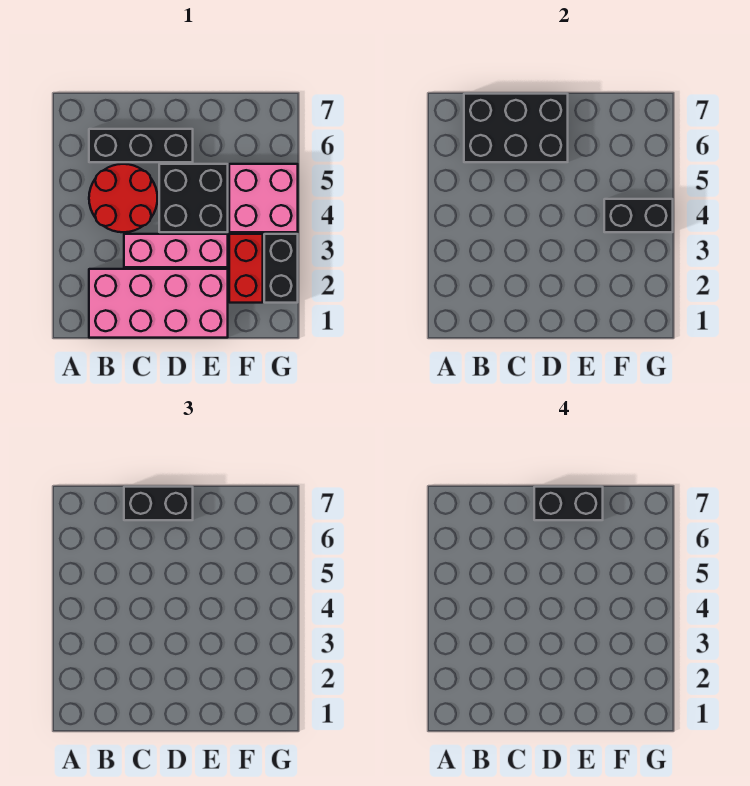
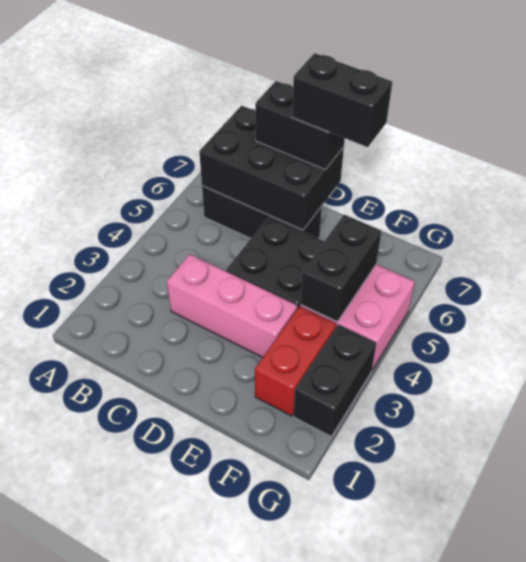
pink 2x4 brick [89,269,228,338] -> none
red 2x2 round brick [89,164,157,232] -> none
black 1x2 brick [604,199,673,232] -> black 1x2 brick turned to [300,215,382,322]

